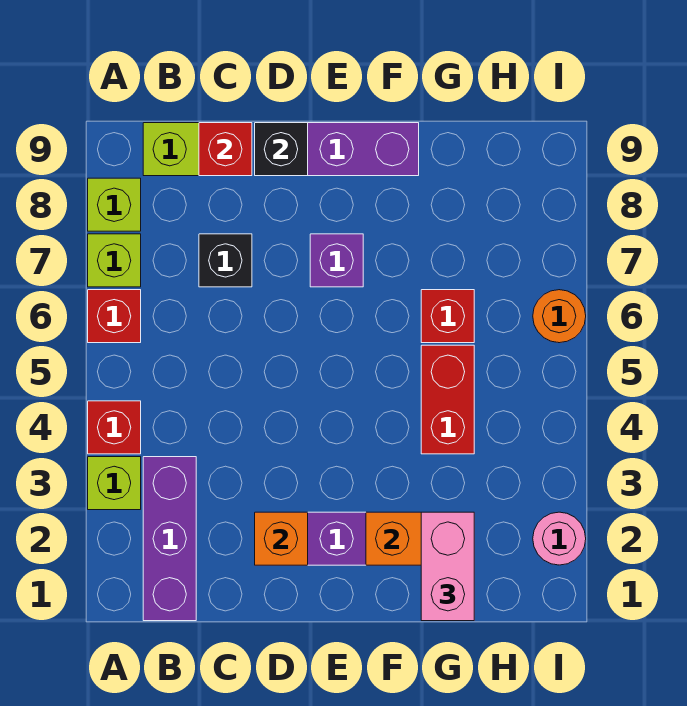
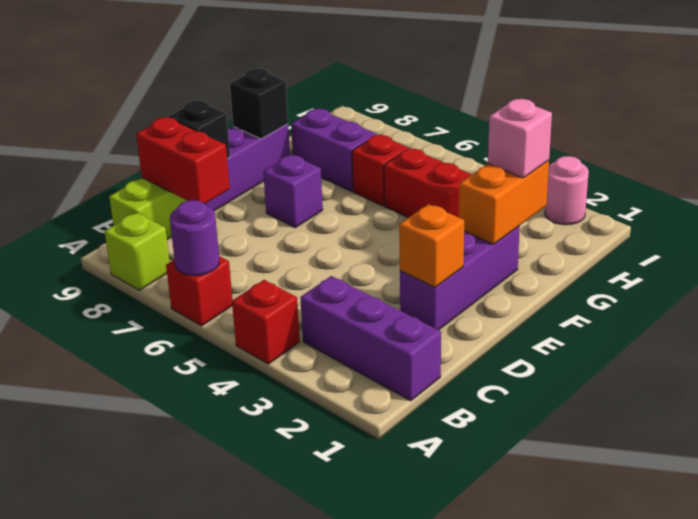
lime 1x1 brick [88,457,141,510] -> none
none -> purple 1x1 round brick [170,200,219,276]
lime 1x1 brick [88,234,141,287] -> none
black 1x1 brick [199,234,252,287] -> black 1x1 brick moved to [230,68,288,139]
red 1x1 brick [199,123,252,176] -> red 1x2 brick [136,117,230,204]
pink 1x2 brick [421,512,474,621] -> pink 1x1 brick [488,99,552,178]
none -> purple 1x2 brick [291,109,377,191]
orange 1x1 round brick [533,290,586,343] -> none

